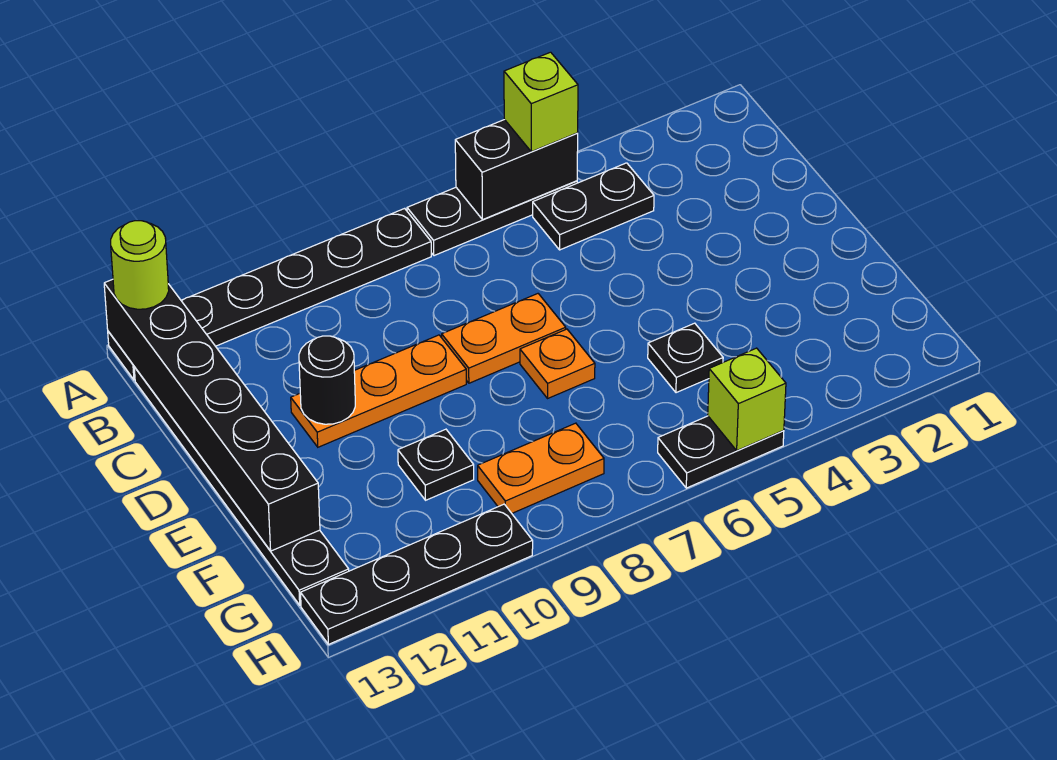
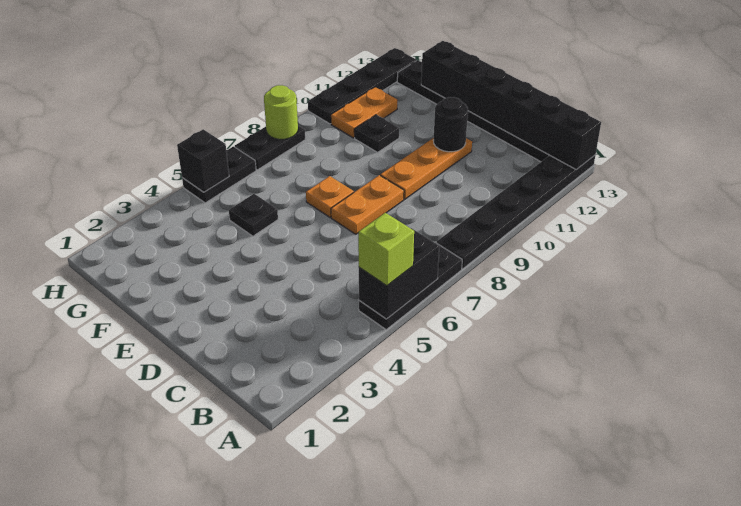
lime 1x1 round brick [111,221,169,309] -> lime 1x1 round brick moved to [264,85,298,139]
black 1x2 plate [533,163,654,250] -> black 1x2 plate moved to [235,126,305,170]
orange 1x2 plate [478,423,604,513] -> orange 1x2 plate moved to [331,87,397,138]
lime 1x1 brick [708,348,786,450] -> black 1x1 brick [177,129,229,192]

